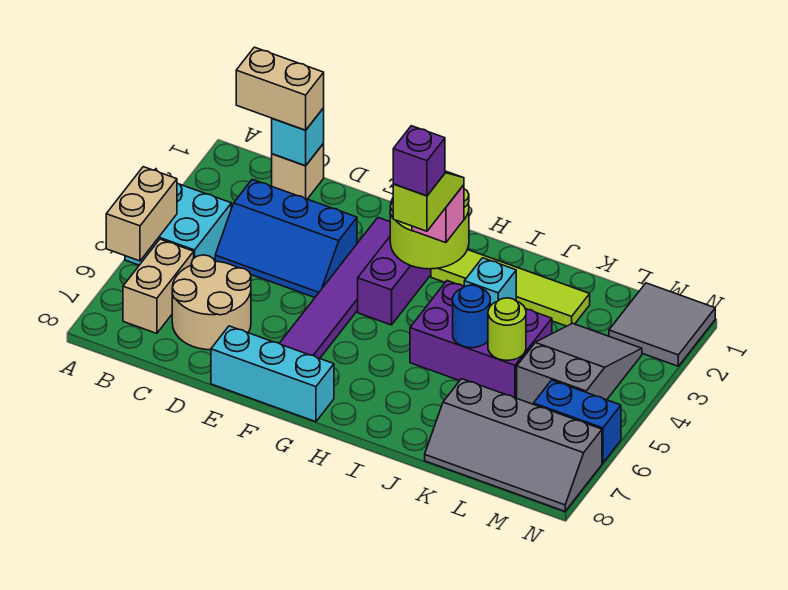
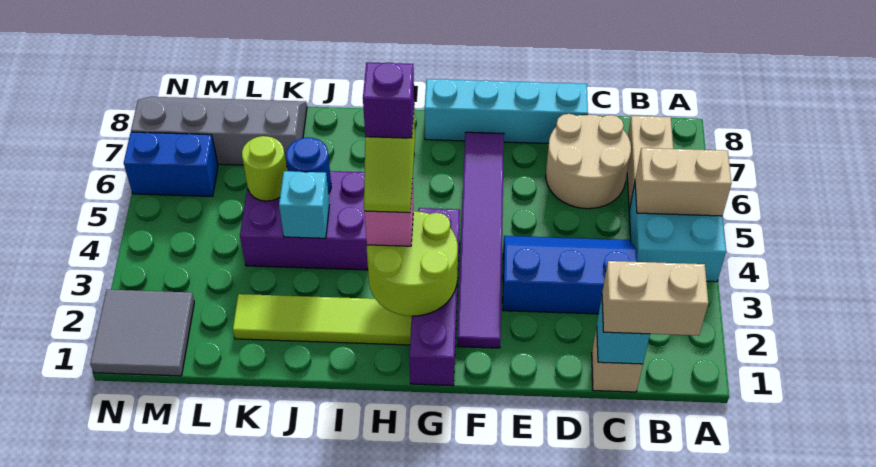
tan 1x2 brick [106,167,177,261] -> tan 1x2 brick turned to [635,148,731,216]
cyan 1x3 brick [211,326,334,422] -> cyan 1x4 brick [425,79,588,144]
grey 2x3 slope [517,323,642,404] -> none

